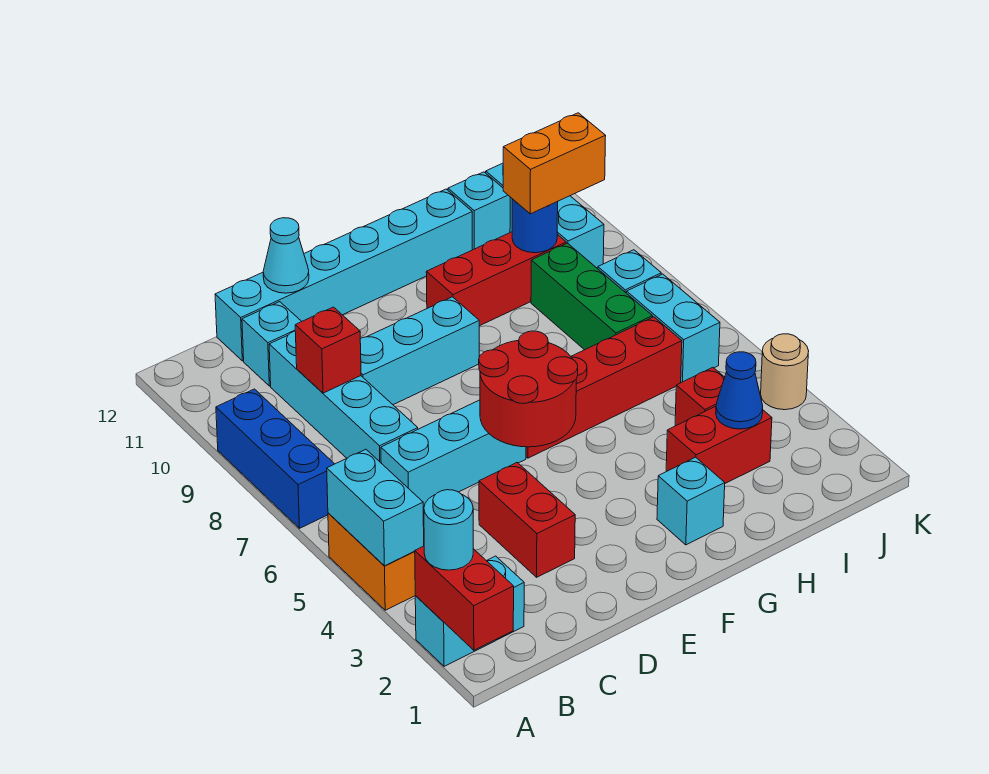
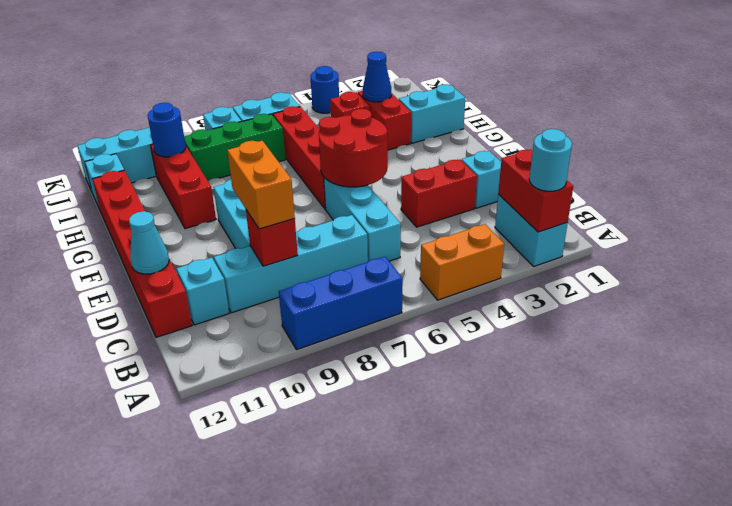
red 1x2 brick [415,546,514,650] -> red 1x2 brick turned to [498,149,573,232]
cyan 1x2 brick [327,449,424,566] -> cyan 1x2 brick moved to [399,84,465,143]
cyan 1x6 brick [215,189,472,361] -> red 1x6 brick [92,170,192,337]
cyan 1x1 brick [657,457,725,545] -> cyan 1x1 brick moved to [461,151,501,208]
orange 1x2 brick [503,113,606,214] -> orange 1x2 brick moved to [227,141,295,229]
tan 1x1 round brick [761,334,809,410] -> blue 1x1 round brick [311,66,339,113]

